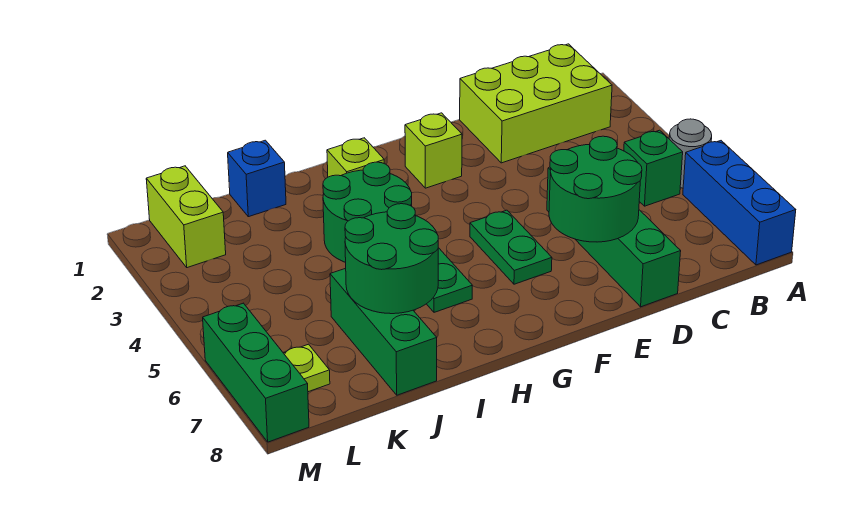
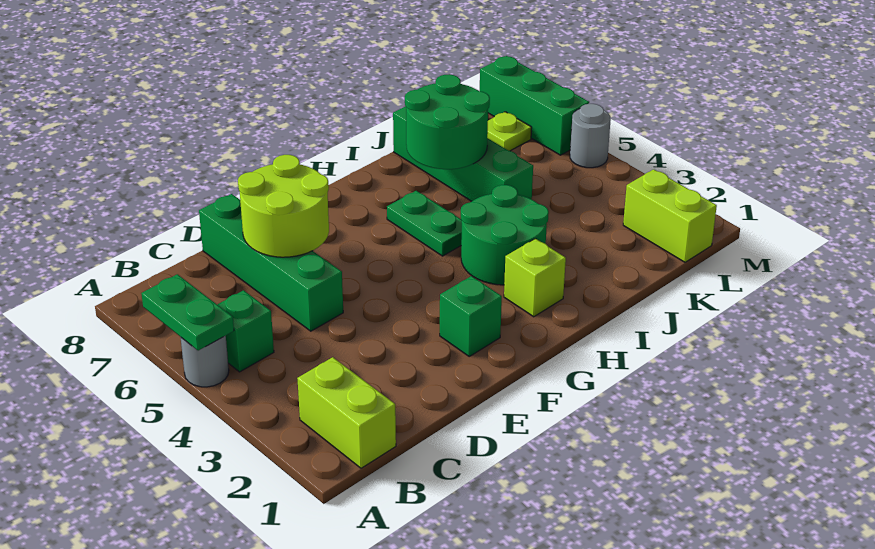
blue 1x3 brick [683,141,796,265] -> none
lime 2x3 brick [460,44,612,163] -> lime 1x2 brick [297,357,396,468]
green 2x2 round brick [549,136,642,242] -> lime 2x2 round brick [238,155,329,257]
lime 1x1 brick [405,113,462,188] -> green 1x1 brick [440,276,502,356]
green 1x2 plate [470,210,552,284] -> green 1x2 plate moved to [141,274,234,351]
blue 1x1 brick [228,140,286,217] -> none
green 1x3 brick [330,268,437,395] -> green 1x4 brick [393,107,533,201]
none -> grey 1x1 round brick [570,104,611,168]

